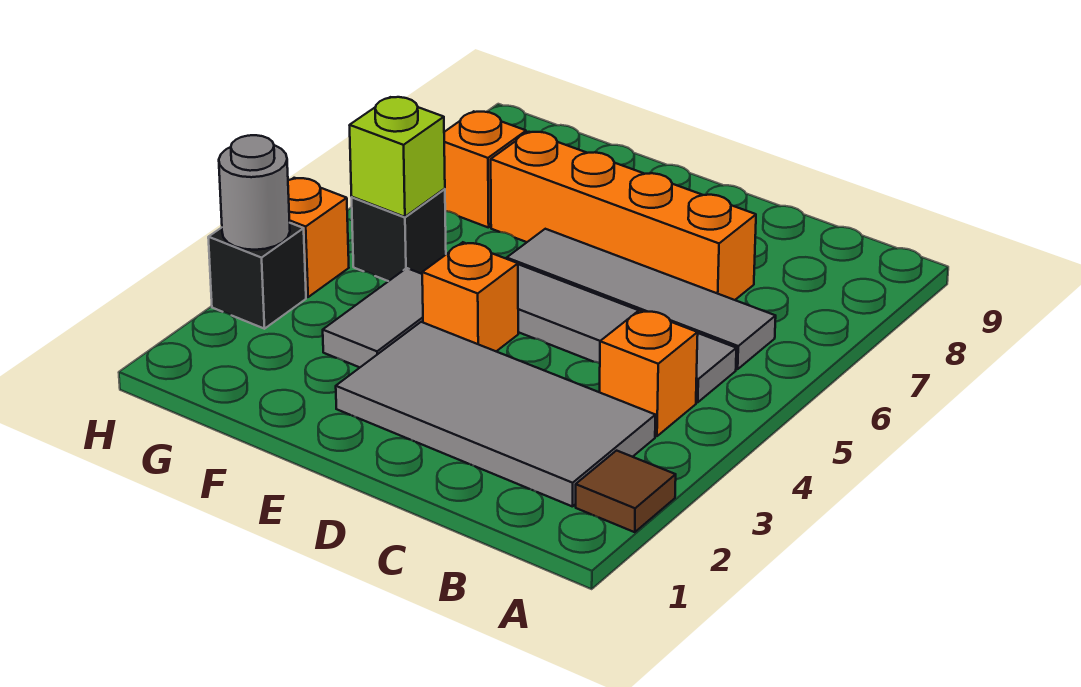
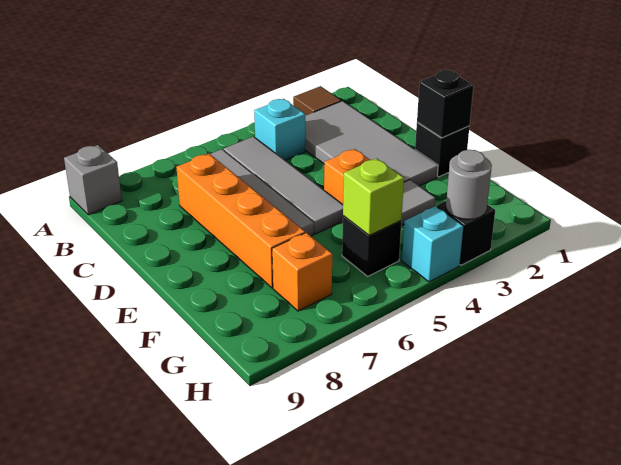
none -> grey 1x1 brick [64,145,122,215]
orange 1x1 brick [600,310,698,436] -> cyan 1x1 brick [254,99,305,160]
none -> black 1x1 brick [415,122,470,177]
none -> black 1x1 brick [417,70,474,138]
orange 1x1 brick [288,178,349,297] -> cyan 1x1 brick [402,206,464,282]

